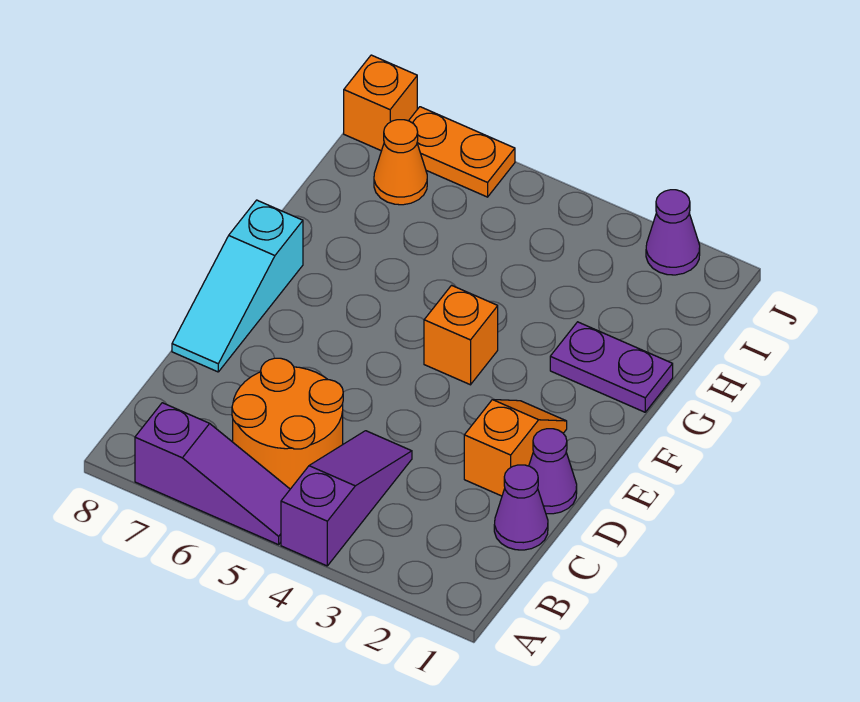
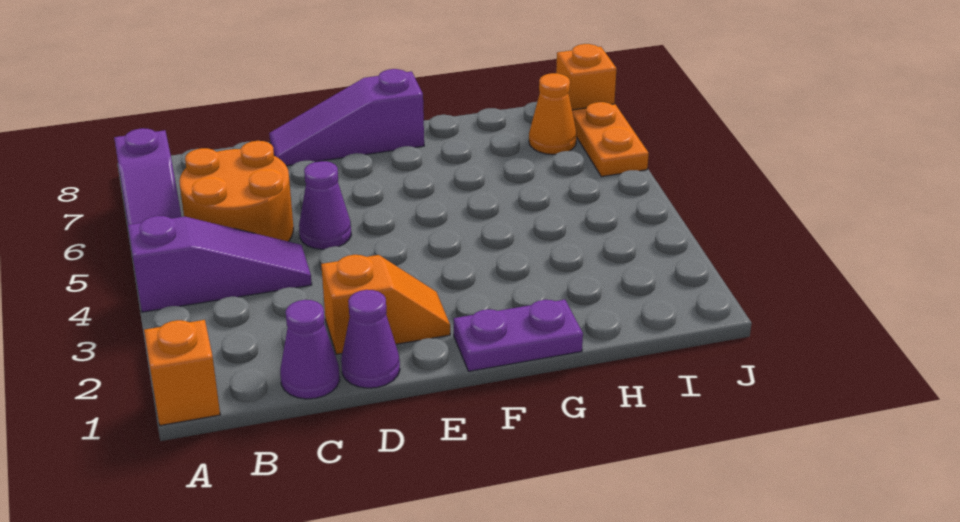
cyan 1x3 slope [172,200,303,372] -> purple 1x3 slope [269,69,424,166]
orange 1x1 brick [424,285,498,385] -> orange 1x1 brick moved to [144,320,220,425]
purple 1x2 plate [550,322,673,412] -> purple 1x2 plate turned to [454,300,583,371]
purple 1x1 cone [646,190,700,275] -> purple 1x1 cone moved to [299,161,351,249]

